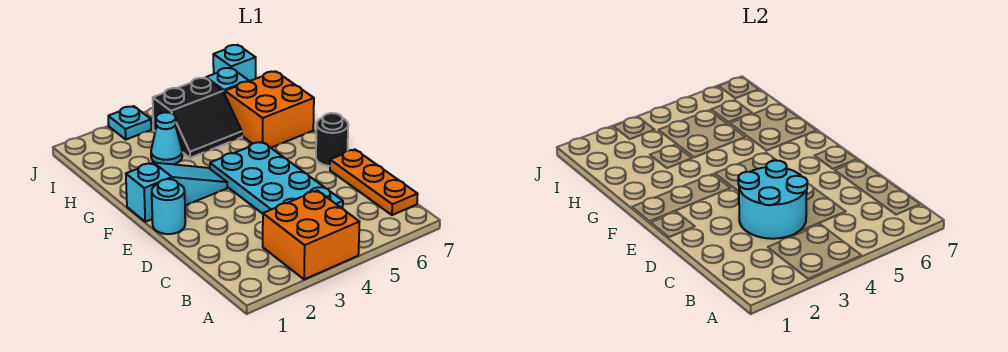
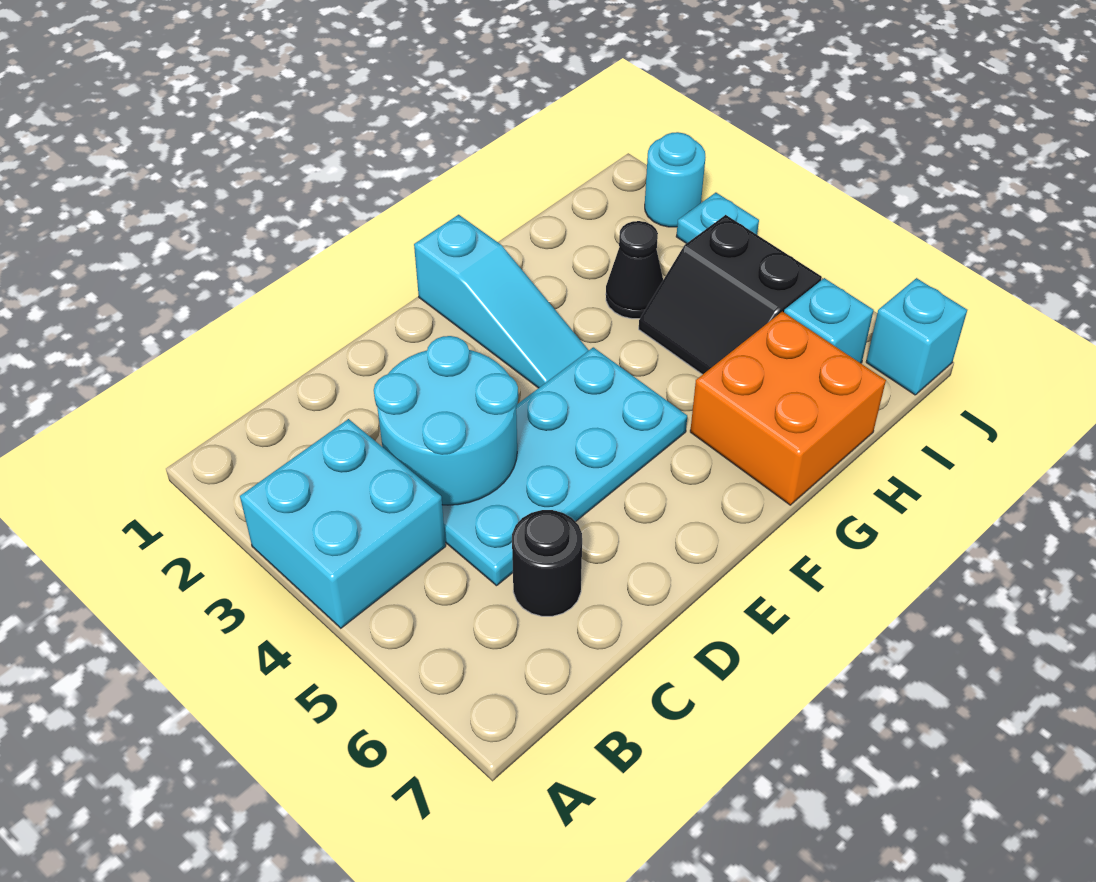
orange 2x2 brick [263,190,359,280] -> cyan 2x2 brick [240,419,446,628]
orange 1x3 plate [330,149,418,215] -> none
cyan 1x1 round brick [152,179,185,234] -> cyan 1x1 round brick moved to [645,132,705,227]
black 1x1 round brick [316,113,348,166] -> black 1x1 round brick moved to [512,510,582,616]
cyan 1x1 cone [151,112,182,164] -> black 1x1 cone [606,221,663,319]

